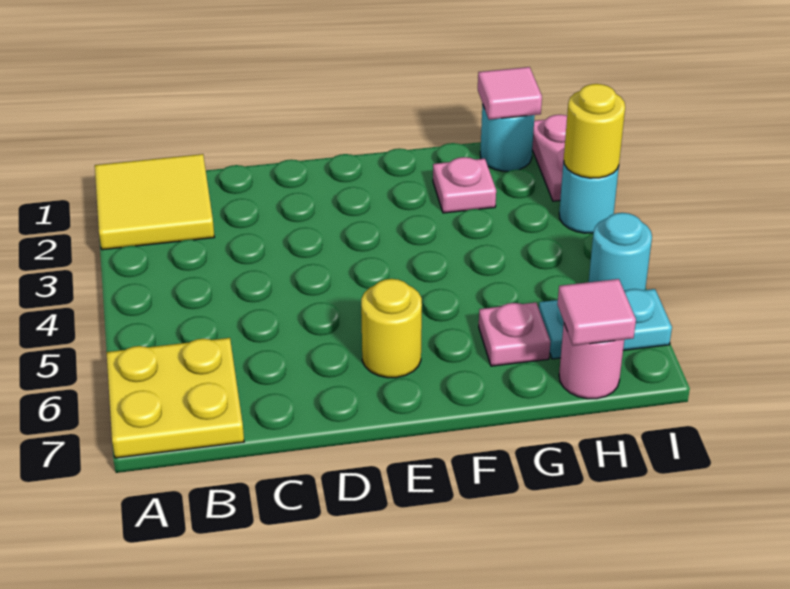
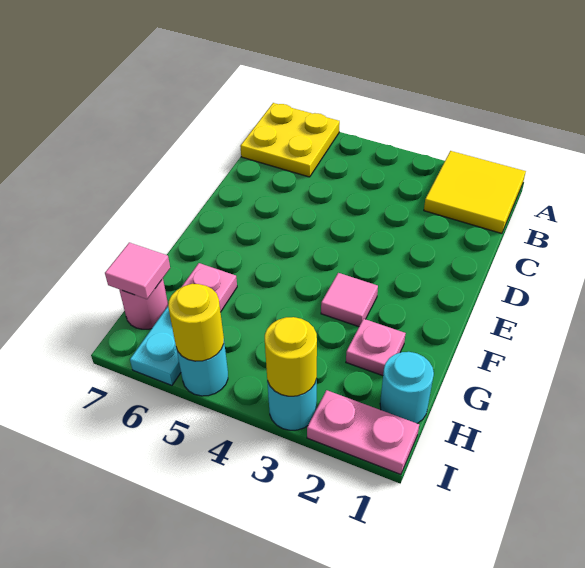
yellow 1x1 round brick [361,279,422,378] -> yellow 1x1 round brick moved to [168,284,224,361]
pink 1x1 tile [478,67,542,120] -> pink 1x1 tile moved to [321,273,378,327]

